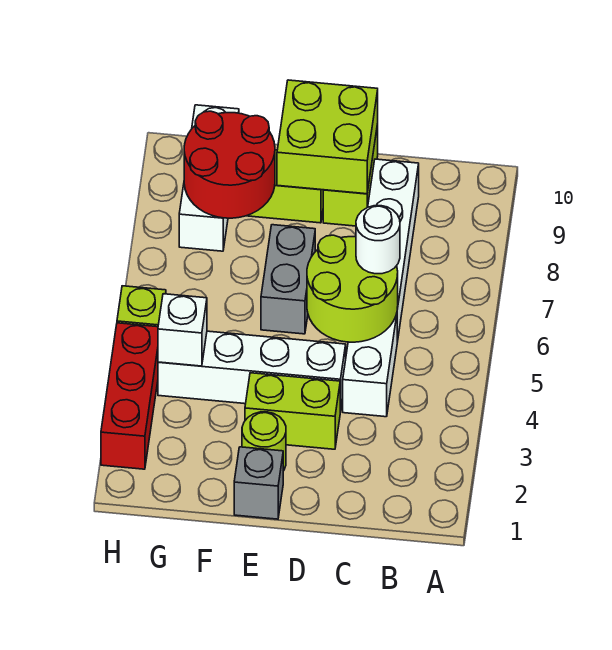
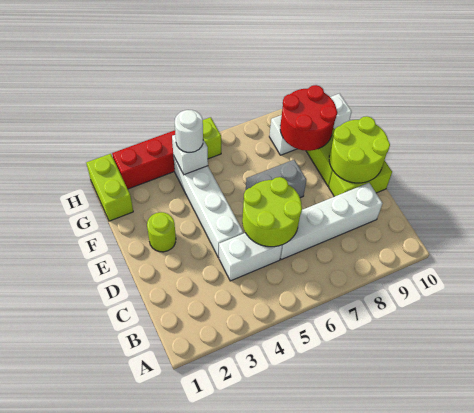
white 1x1 round brick [356,206,400,274] -> white 1x1 round brick moved to [175,110,203,152]
lime 1x2 brick [245,373,340,449] -> lime 1x2 brick moved to [86,154,133,221]
lime 2x2 brick [277,80,378,194] -> lime 2x2 round brick [329,116,390,183]
grey 1x1 brick [234,447,283,519] -> none

